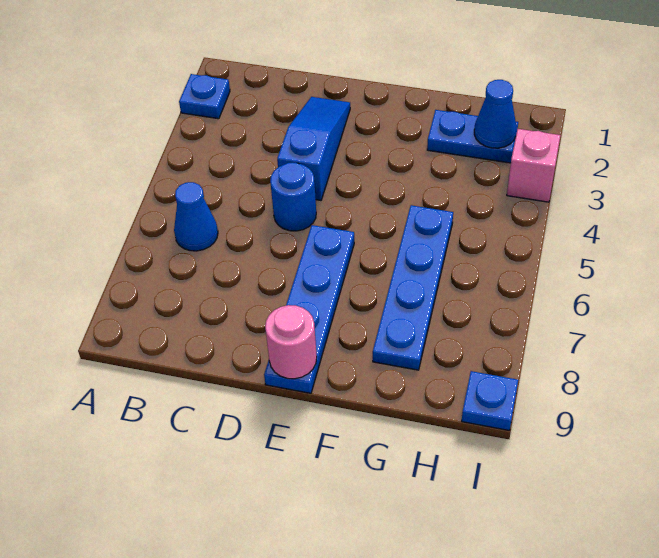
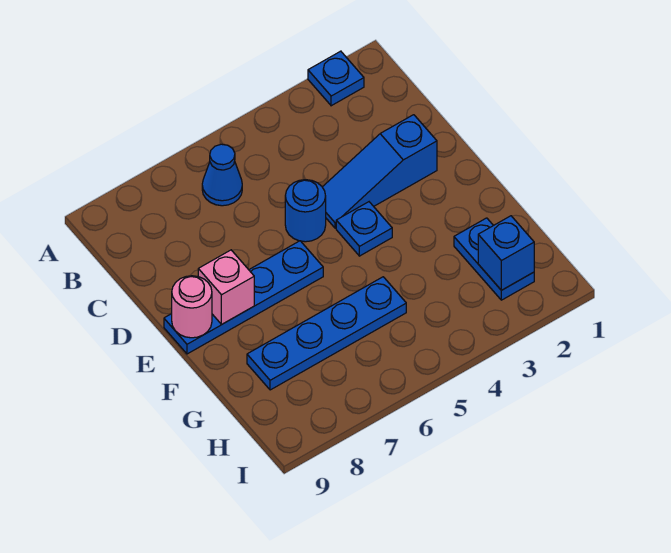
blue 1x3 slope [277,97,350,200] -> blue 1x3 slope turned to [323,115,437,228]
blue 1x1 cone [474,80,516,148] -> blue 1x1 brick [478,216,534,290]
pink 1x1 brick [507,129,560,202] -> pink 1x1 brick moved to [198,250,254,324]
blue 1x1 plate [462,371,518,430] -> blue 1x1 plate moved to [336,202,392,256]

